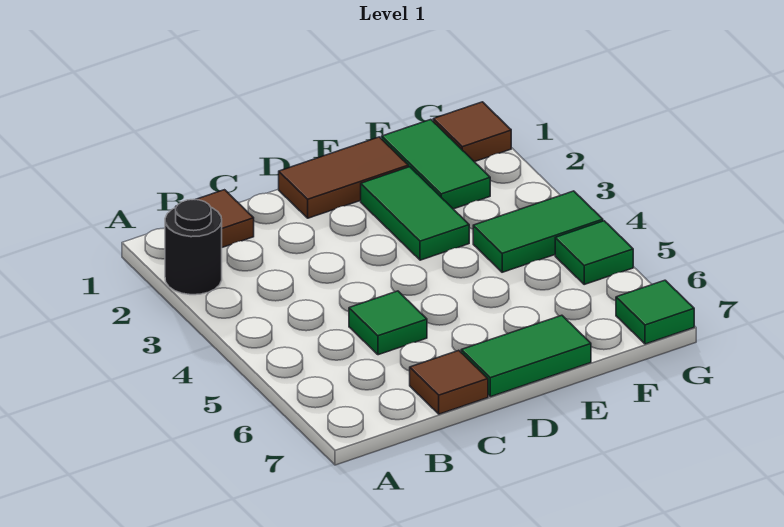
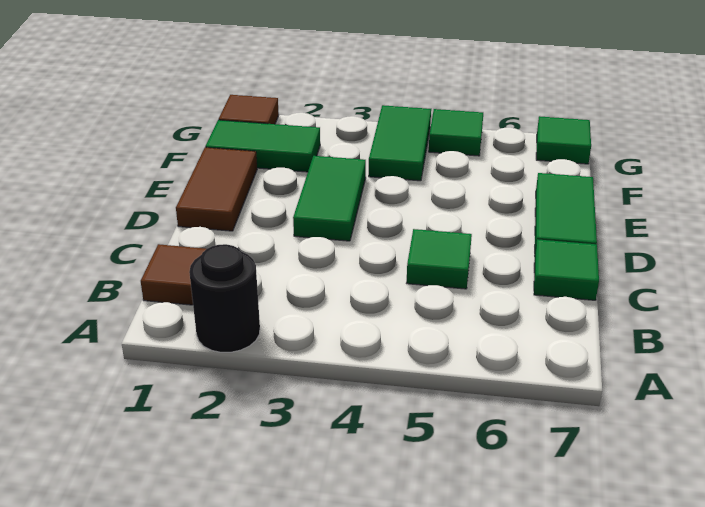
brown 1x1 tile [410,350,488,414] -> green 1x1 tile [534,239,599,300]
green 1x2 tile [361,167,469,260] -> green 1x2 tile turned to [293,156,366,241]

